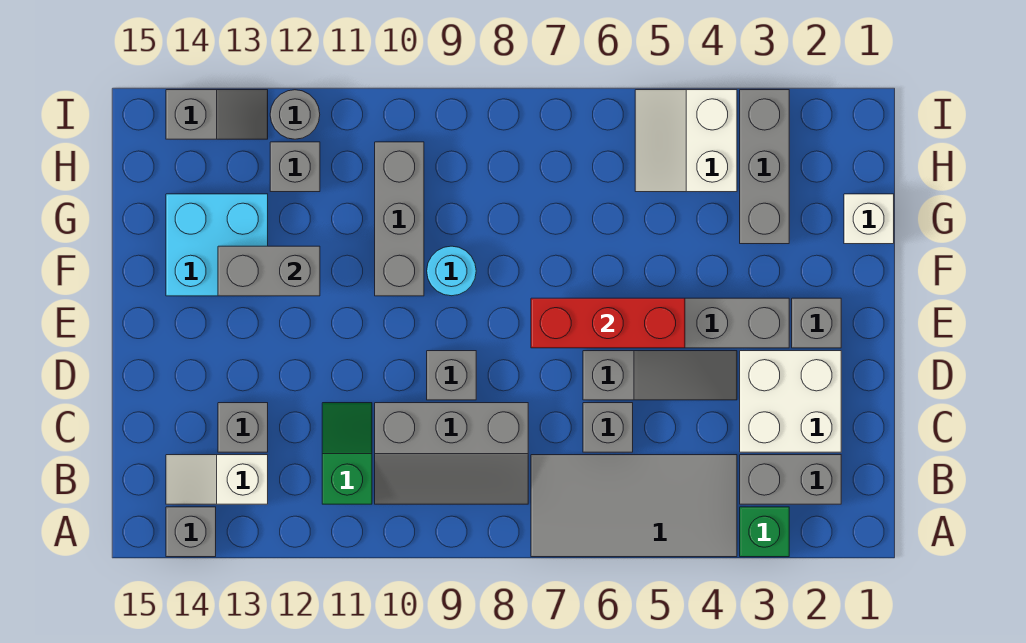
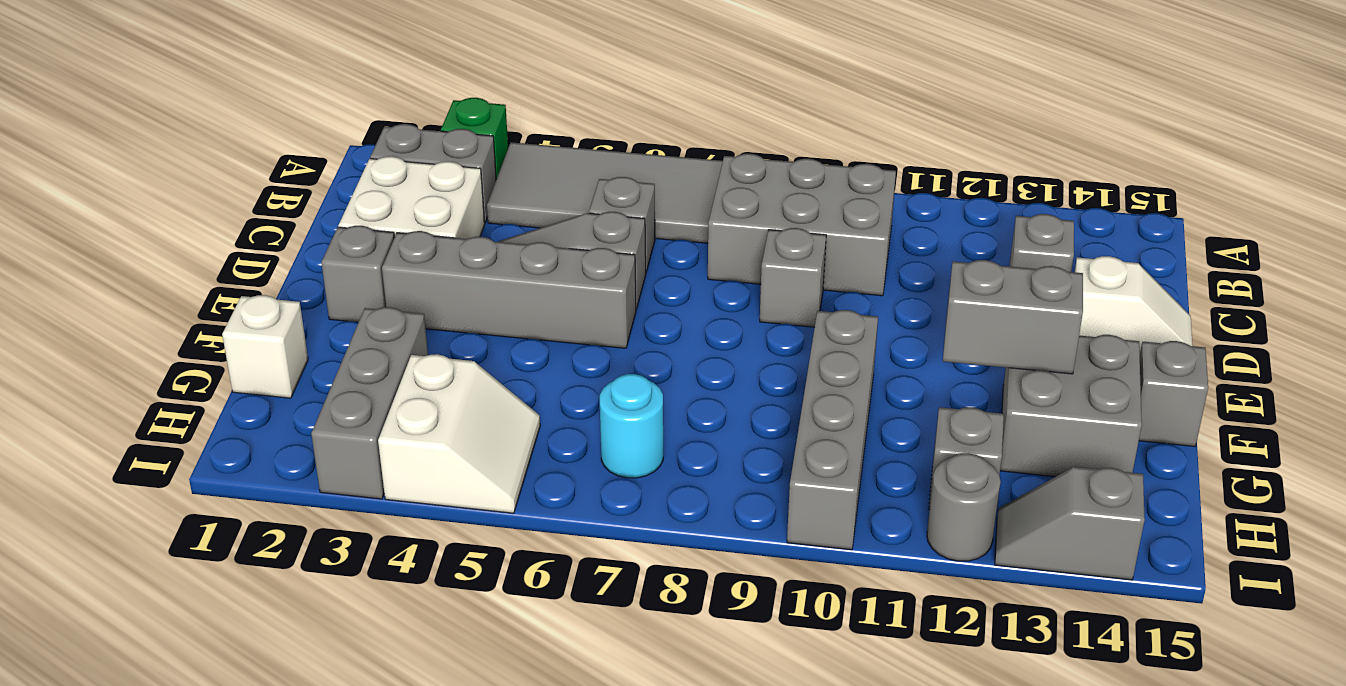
grey 1x1 brick [166,507,216,557] -> grey 1x1 brick moved to [1139,341,1208,446]
grey 2x3 slope [375,403,528,504] -> grey 2x3 brick [708,154,896,296]
green 1x2 slope [322,403,372,504] -> none
white 1x2 slope [166,455,268,504] -> white 1x2 slope moved to [1075,256,1192,353]
red 1x3 brick [531,298,685,348] -> none
cyan 1x1 round brick [427,246,476,296] -> cyan 1x1 round brick moved to [600,374,663,478]
grey 1x3 brick [375,142,424,296] -> grey 1x4 brick [787,310,878,550]
cyan 2x2 brick [166,194,268,296] -> grey 2x2 brick [1000,335,1142,477]

